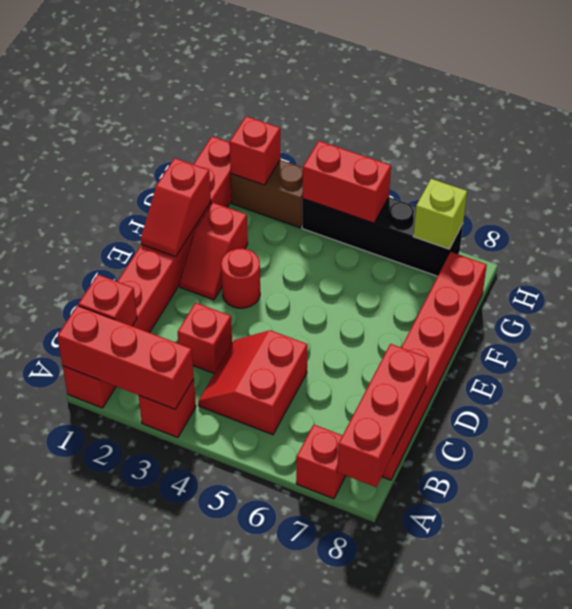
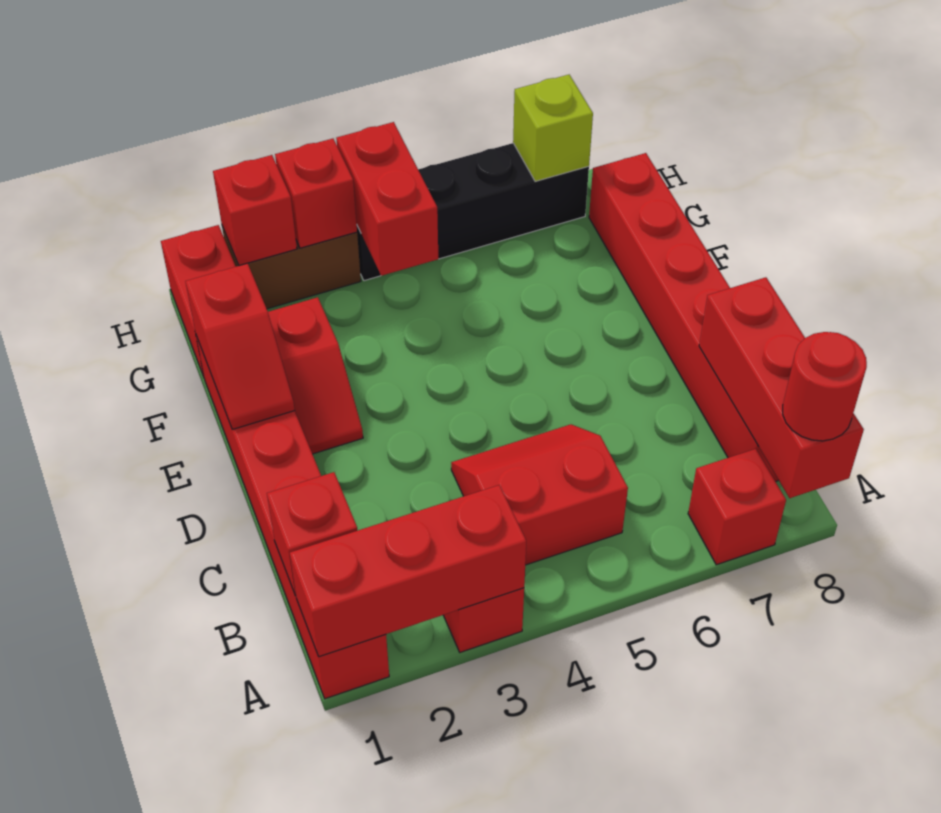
red 2x2 slope [198,330,308,435] -> red 2x2 slope turned to [451,424,628,565]
red 1x1 brick [178,303,232,373] -> red 1x1 brick moved to [275,139,357,248]
red 1x1 round brick [221,248,260,308] -> red 1x1 round brick moved to [783,332,867,441]
red 1x2 brick [303,141,391,223] -> red 1x2 brick turned to [336,122,438,276]

